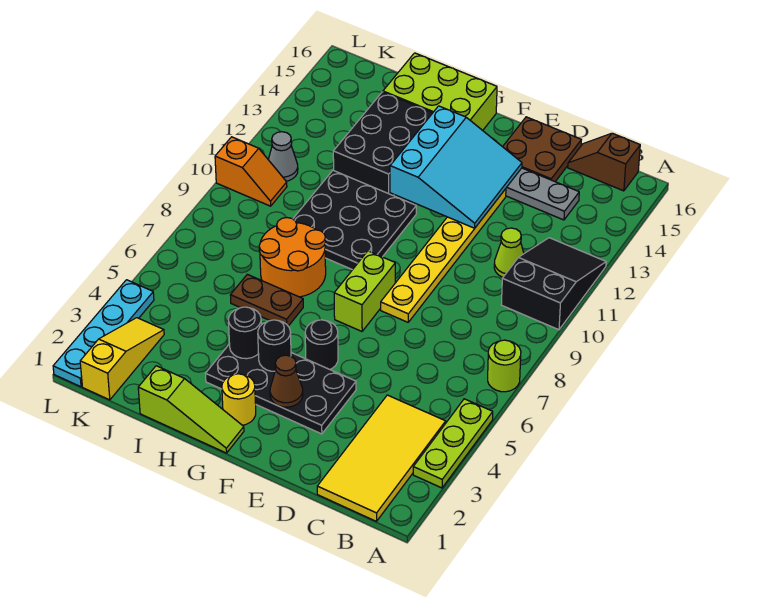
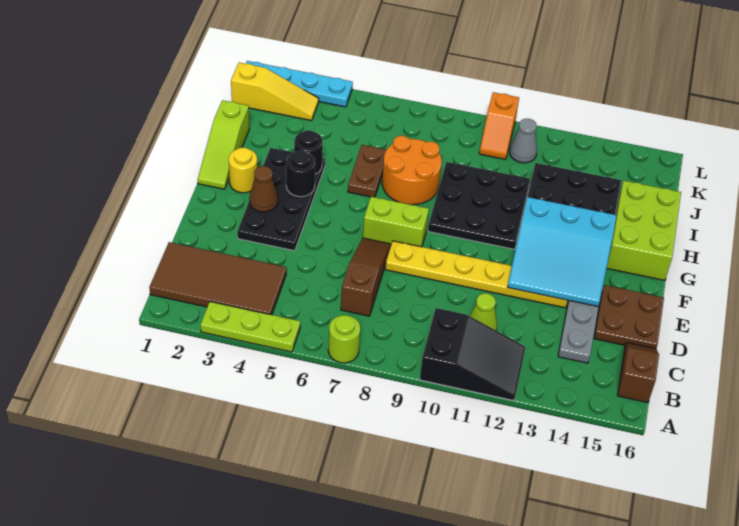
yellow 2x4 tile [317,395,446,521] -> brown 2x4 tile [149,242,286,315]
none -> brown 1x3 slope [341,238,391,316]
black 1x1 round brick [305,320,338,369] -> none

